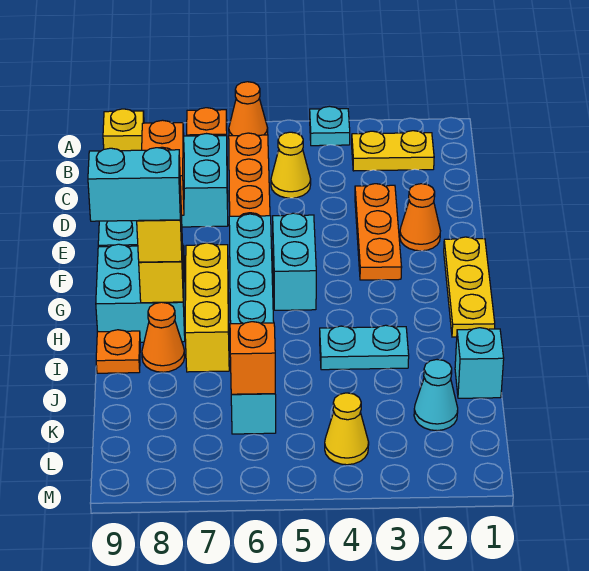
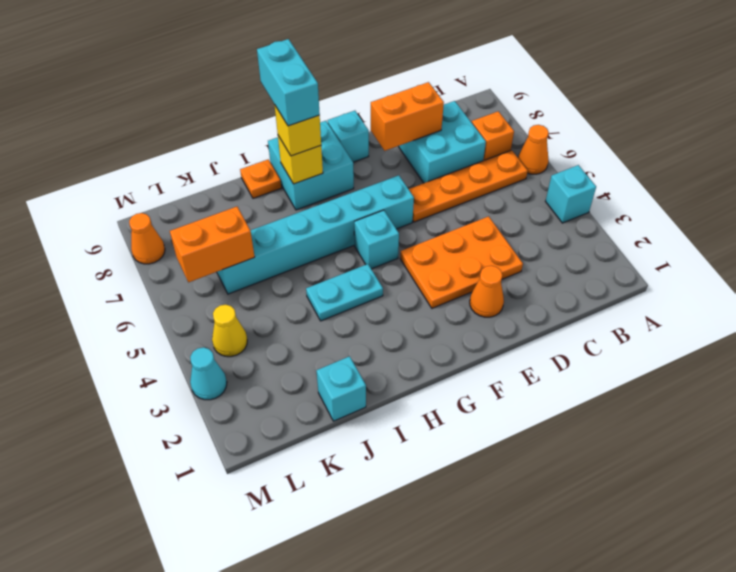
cyan 1x1 plate [310,106,350,146] -> cyan 1x1 brick [546,165,596,223]
yellow 1x2 plate [352,131,434,171] -> none
yellow 1x1 brick [103,109,144,151] -> none
yellow 1x1 cone [271,132,311,198] -> none
orange 1x3 plate [355,184,402,280] -> orange 2x3 plate [400,216,523,308]
yellow 1x3 plate [444,237,495,337] -> none
cyan 1x2 brick [273,213,316,310] -> cyan 1x1 brick [354,210,399,269]
yellow 1x3 brick [185,243,229,372] -> none
cyan 1x2 plate [320,325,409,370] -> cyan 1x2 plate turned to [306,264,383,321]
orange 1x1 cone [142,302,185,372] -> orange 1x1 cone moved to [129,213,165,264]
cyan 1x1 cone [414,360,458,431] -> cyan 1x1 cone moved to [190,347,227,400]
orange 1x1 brick [230,322,275,394] -> orange 1x2 brick [170,207,255,282]

